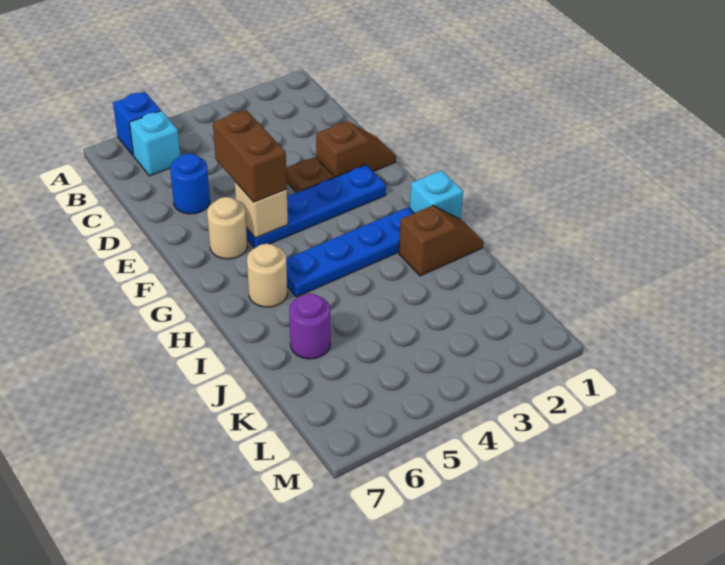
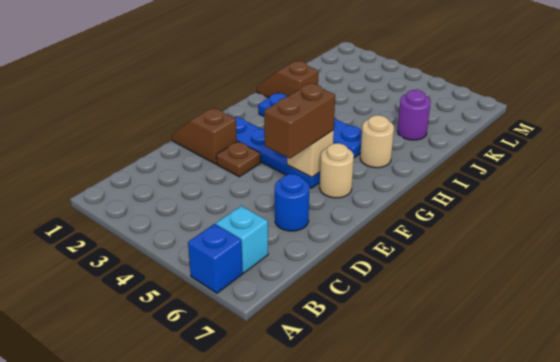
cyan 1x1 brick [410,170,463,219] -> none

